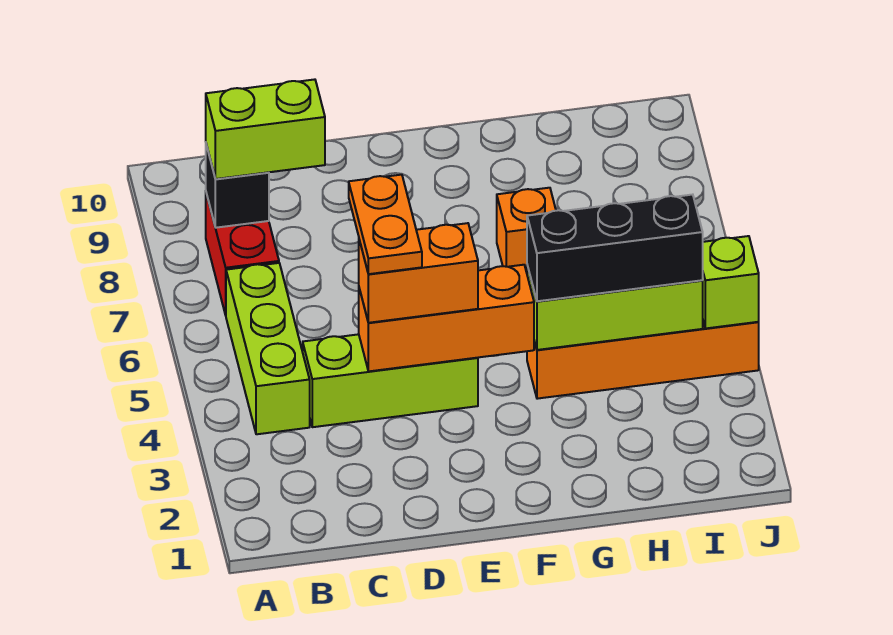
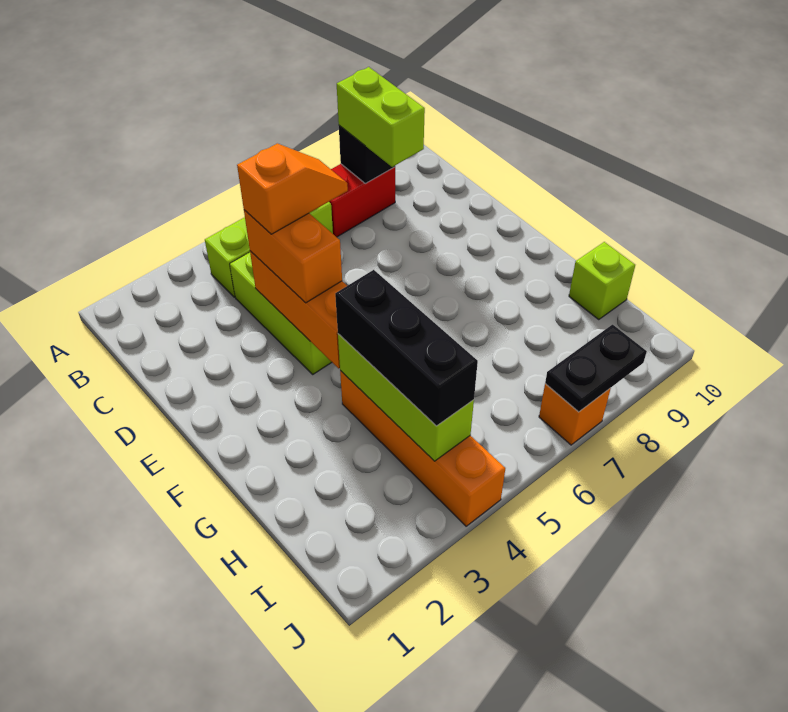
orange 1x2 plate [349,175,422,274] -> orange 1x2 slope [237,143,348,234]
orange 1x1 brick [497,188,556,273] -> orange 1x1 brick moved to [539,384,611,445]
lime 1x1 brick [702,236,759,328] -> lime 1x1 brick moved to [569,242,635,320]
none -> black 1x2 plate [545,325,647,412]

